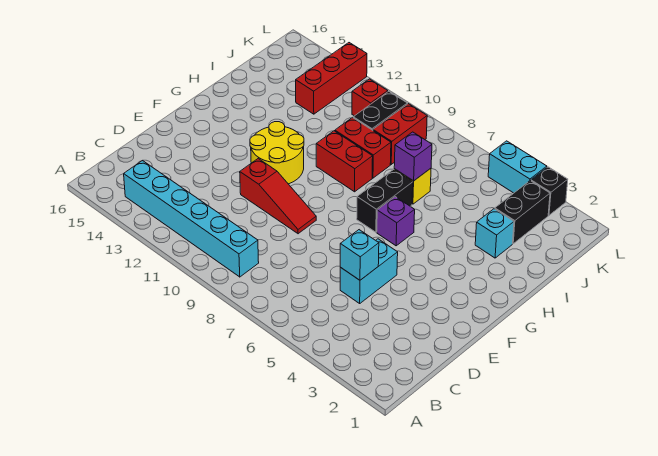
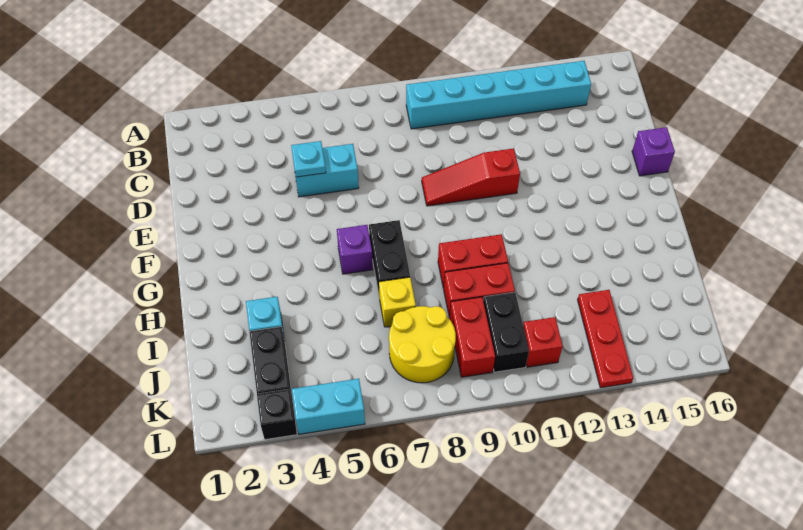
cyan 1x2 brick [340,239,398,303] -> cyan 1x2 brick turned to [295,144,359,197]
cyan 1x1 brick [340,230,379,280] -> cyan 1x1 plate [291,141,326,177]
yellow 2x2 round brick [250,122,304,184] -> yellow 2x2 round brick moved to [389,306,456,383]
purple 1x1 brick [394,132,432,181] -> purple 1x1 brick moved to [632,127,675,176]
red 1x3 brick [296,43,367,114] -> red 1x3 plate [578,290,633,388]

